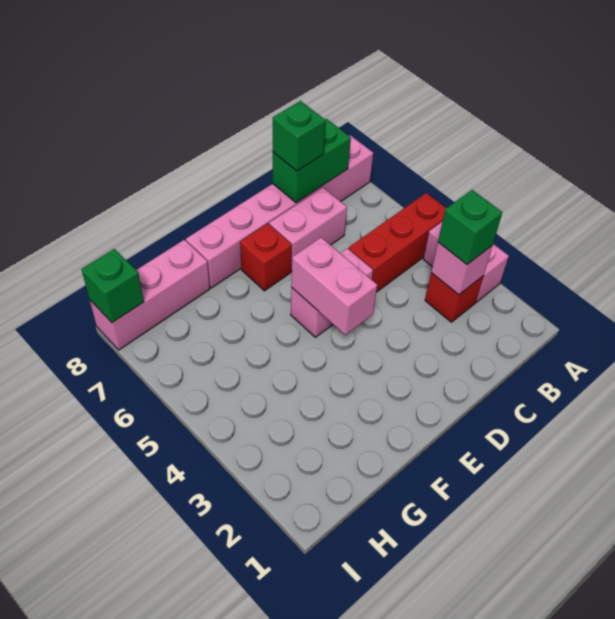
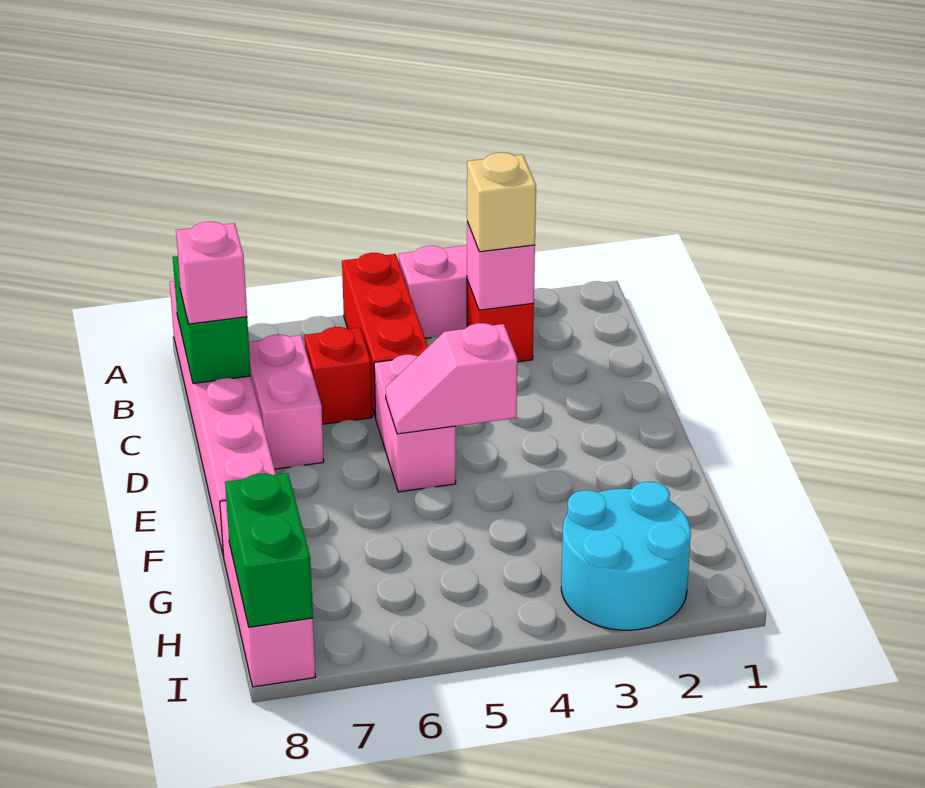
green 1x1 brick [438,190,502,265] -> tan 1x1 brick [467,153,536,252]
green 1x1 brick [273,101,326,171] -> pink 1x1 brick [176,222,247,324]
pink 1x2 brick [291,238,377,335] -> pink 1x2 slope [386,323,517,434]
red 1x1 brick [240,224,292,291] -> red 1x1 brick moved to [304,327,372,424]
none -> cyan 2x2 round brick [561,482,691,630]
green 1x1 brick [82,249,144,323] -> green 1x2 brick [225,473,313,627]

